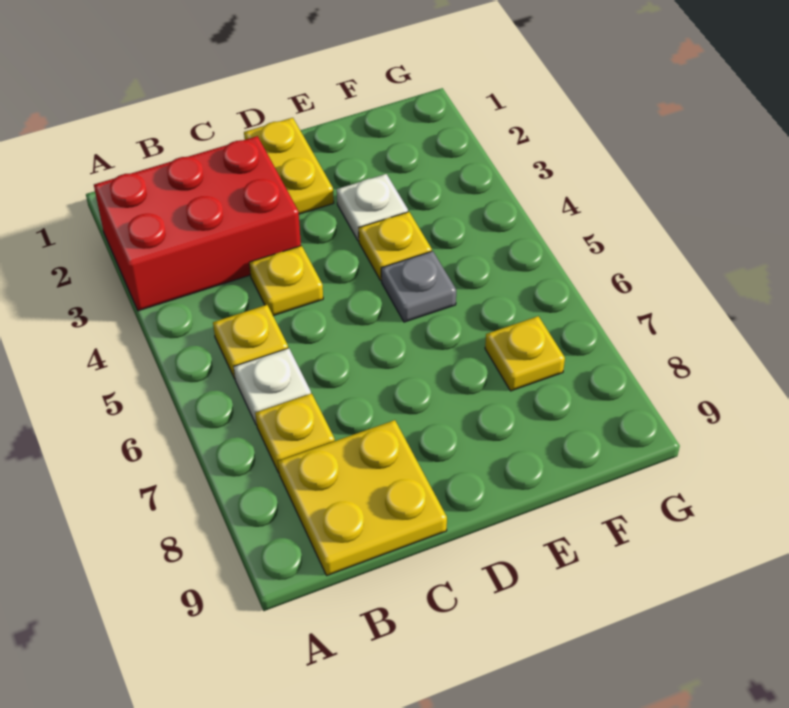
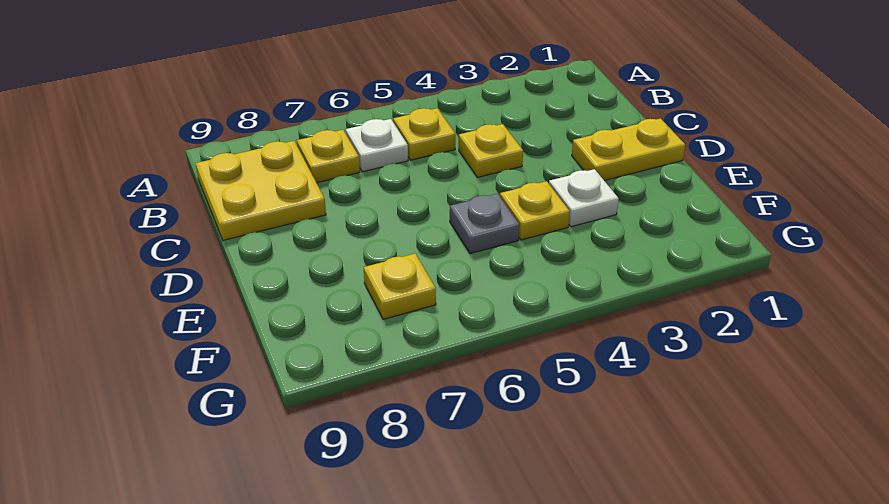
red 2x3 brick [94,136,301,311] -> none

